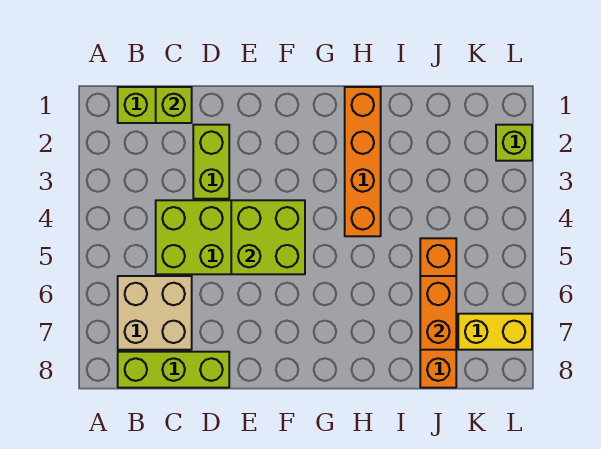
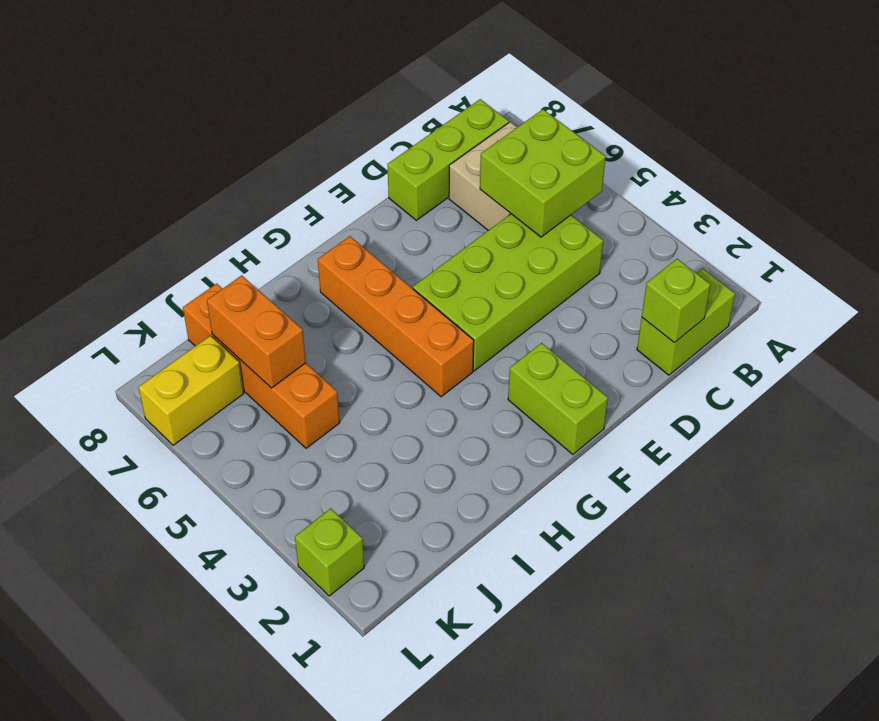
lime 1x2 brick [193,125,229,199] -> lime 1x2 brick moved to [508,343,608,454]
lime 2x2 brick [231,200,305,274] -> lime 2x2 brick moved to [480,109,606,237]
orange 1x4 brick [345,87,381,236] -> orange 1x4 brick moved to [318,236,474,397]

